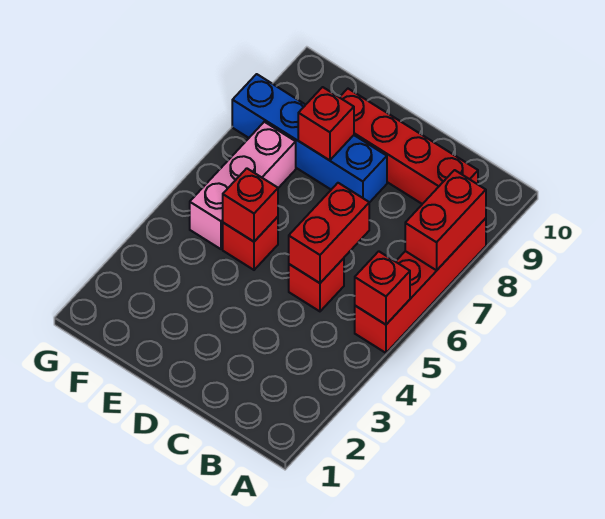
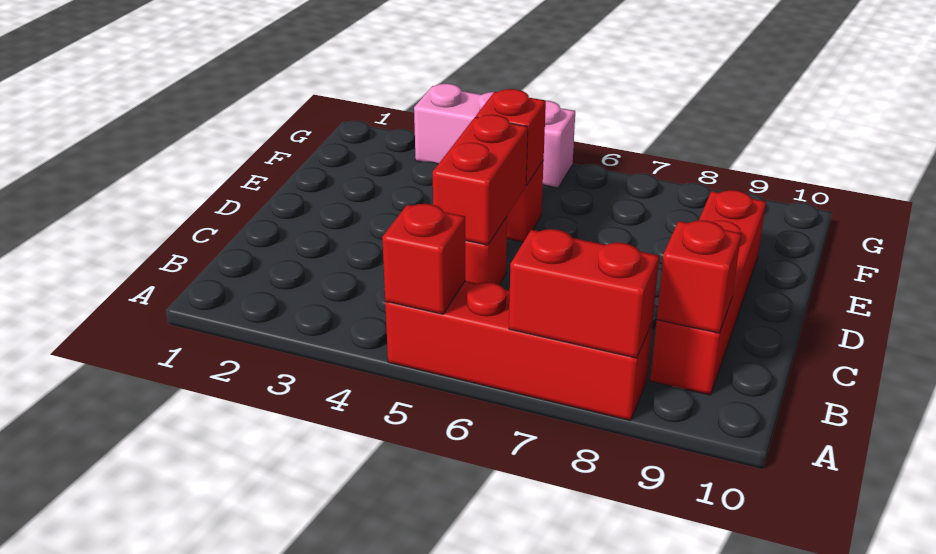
red 1x2 brick [289,183,369,283] -> red 1x2 brick turned to [433,115,528,245]
blue 1x4 brick [232,74,387,203] -> none
red 1x1 brick [298,87,354,160] -> red 1x1 brick moved to [657,220,741,333]
pink 1x3 brick [190,122,296,249] -> pink 1x3 brick moved to [414,84,575,188]

